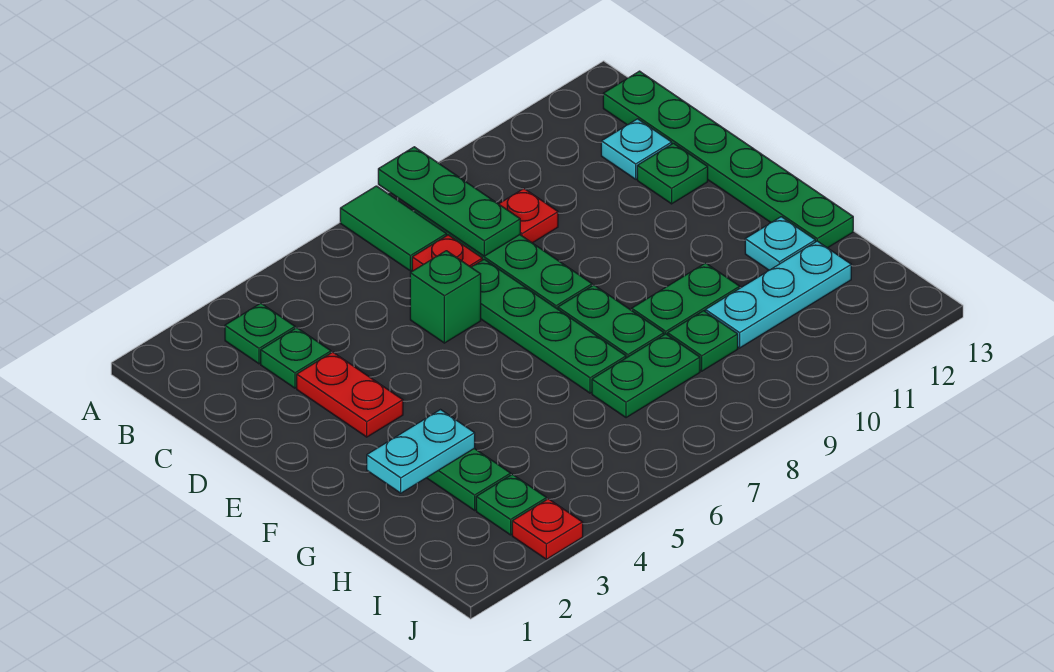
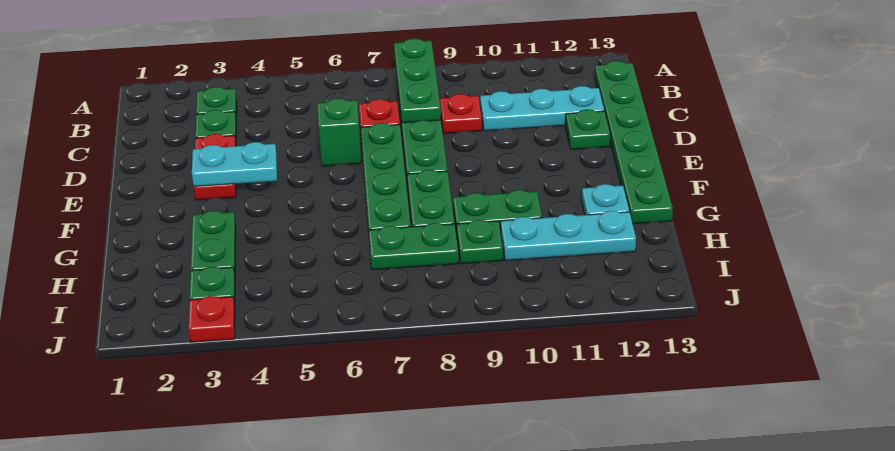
green 1x2 tile [340,186,447,271] -> none
cyan 1x1 plate [601,119,672,179] -> cyan 1x3 plate [480,86,604,131]
cyan 1x2 plate [367,410,475,493] -> cyan 1x2 plate moved to [192,142,277,187]

